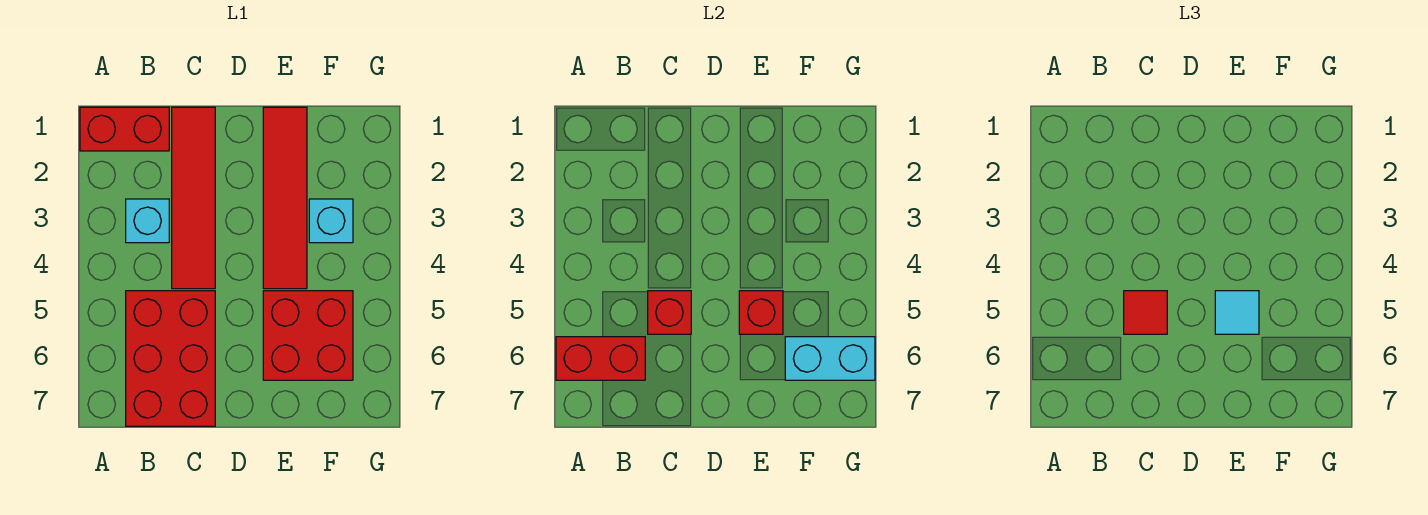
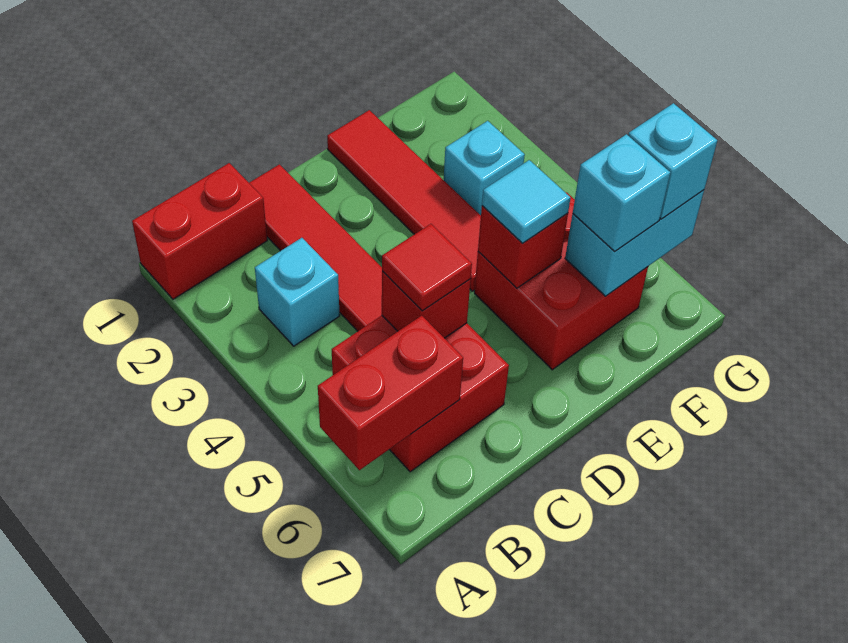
red 2x3 brick [126,291,215,426] -> red 2x2 brick [332,316,509,472]
none -> cyan 1x1 brick [573,134,670,251]
none -> cyan 1x1 brick [628,103,717,219]

